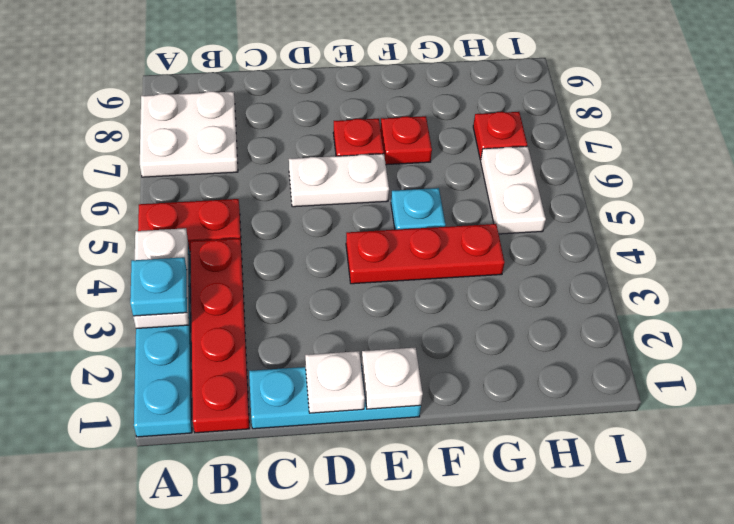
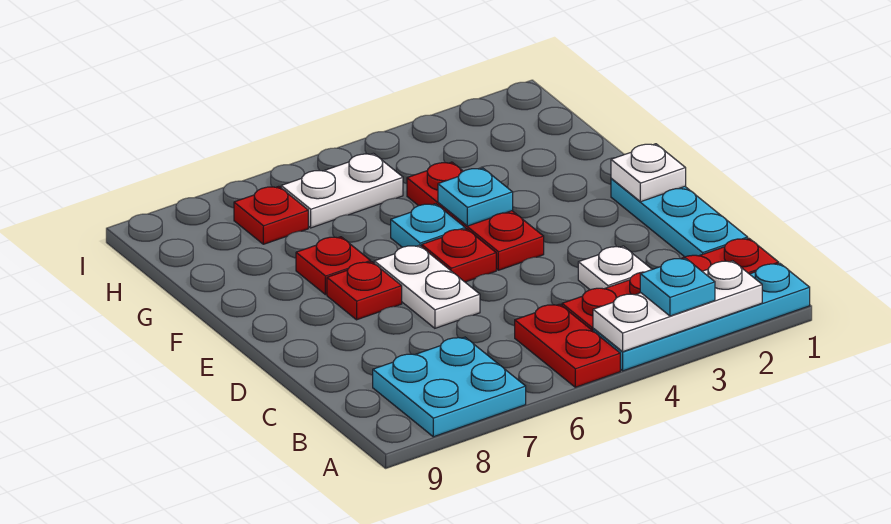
white 1x2 plate [133,228,189,329] -> white 1x3 plate [593,261,762,352]
white 2x2 plate [140,91,238,177] -> cyan 2x2 plate [373,337,526,437]
white 1x1 plate [305,351,365,413] -> white 1x1 plate moved to [578,246,652,290]
none -> red 1x1 plate [422,229,496,282]
none -> cyan 1x1 plate [438,168,513,226]

